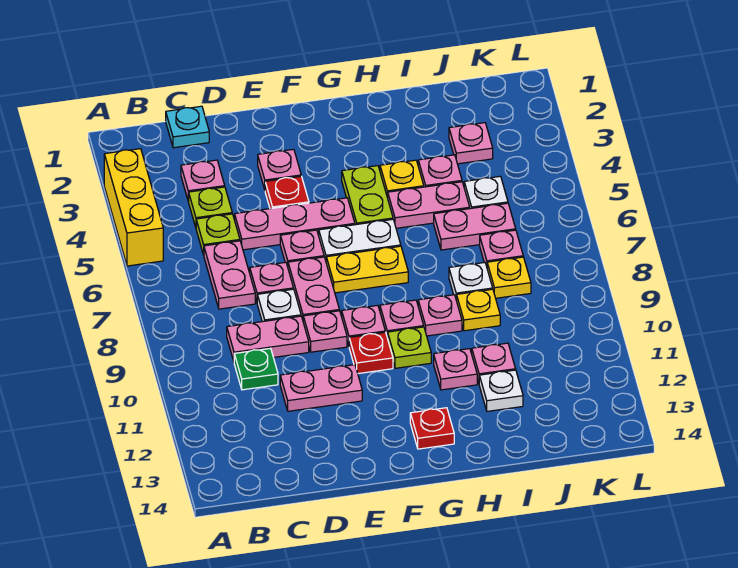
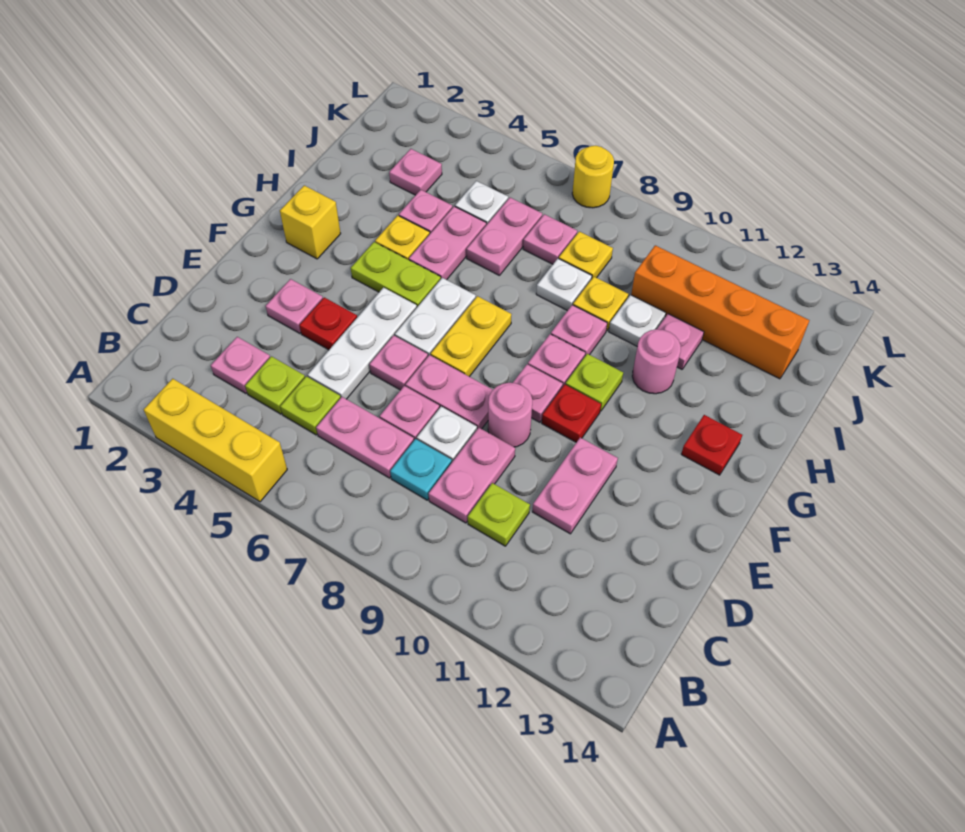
cyan 1x1 plate [166,106,209,148] -> cyan 1x1 plate moved to [390,439,452,500]
green 1x1 plate [234,348,278,390] -> lime 1x1 plate [468,483,530,546]
pink 1x3 plate [235,198,355,250] -> white 1x3 plate [308,288,417,399]
pink 1x1 plate [303,311,347,352] -> pink 1x1 round brick [488,383,532,447]
none -> yellow 1x1 brick [280,185,341,259]
pink 1x1 plate [434,349,477,390] -> pink 1x1 round brick [632,329,681,394]
white 1x1 plate [479,370,523,411] -> white 1x1 plate moved to [609,295,666,346]
none -> orange 1x4 brick [631,245,809,379]
none -> yellow 1x1 round brick [572,146,614,208]

